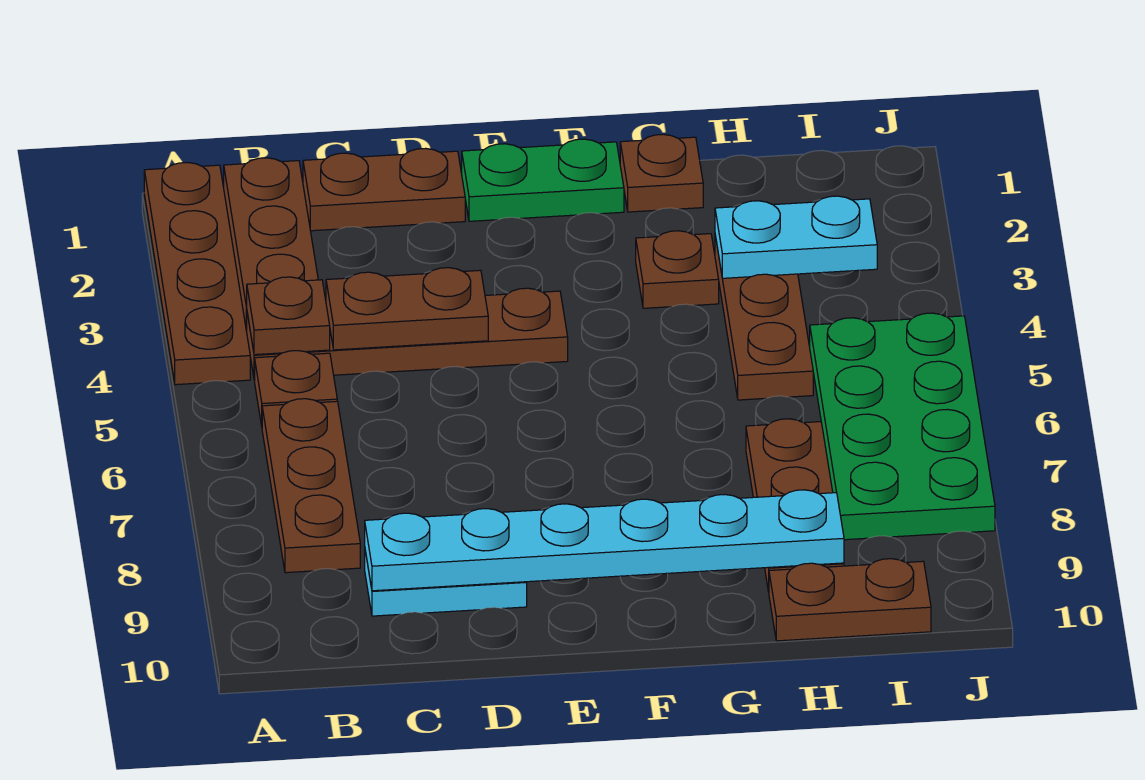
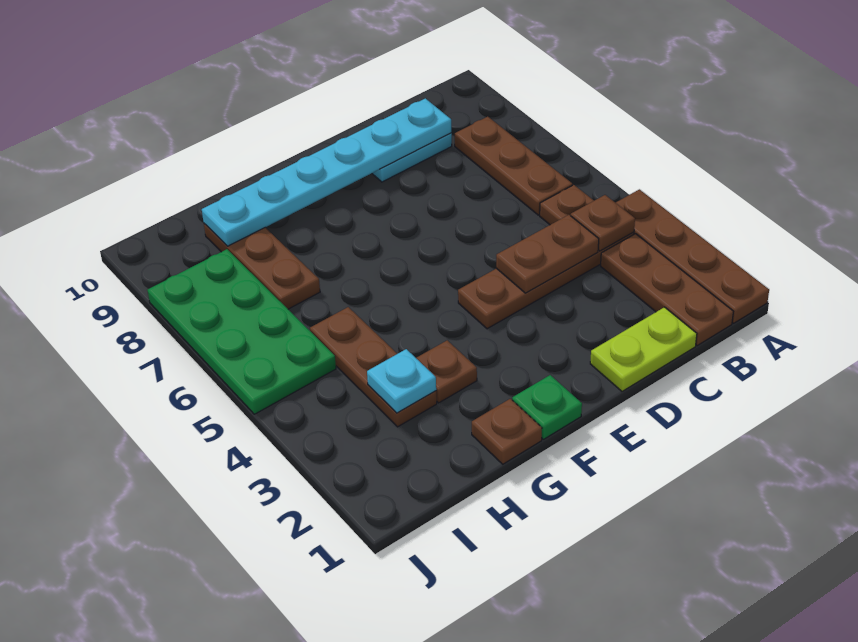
brown 1x2 plate [303,148,465,231] -> lime 1x2 plate [590,307,697,391]
green 1x2 plate [462,139,624,221] -> green 1x1 plate [512,375,582,439]
cyan 1x2 plate [715,196,877,278] -> cyan 1x1 plate [367,349,436,413]
brown 1x2 plate [769,559,931,641] -> none

